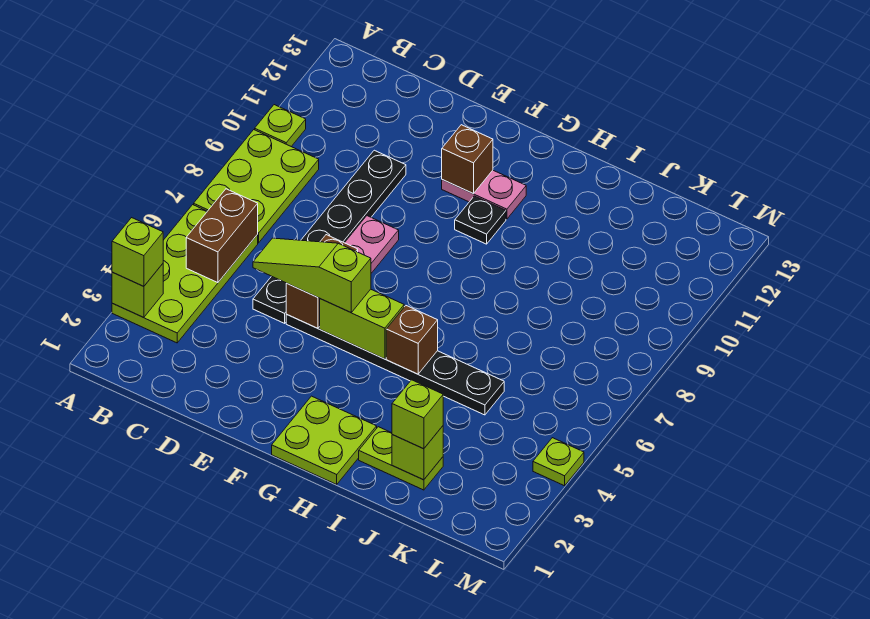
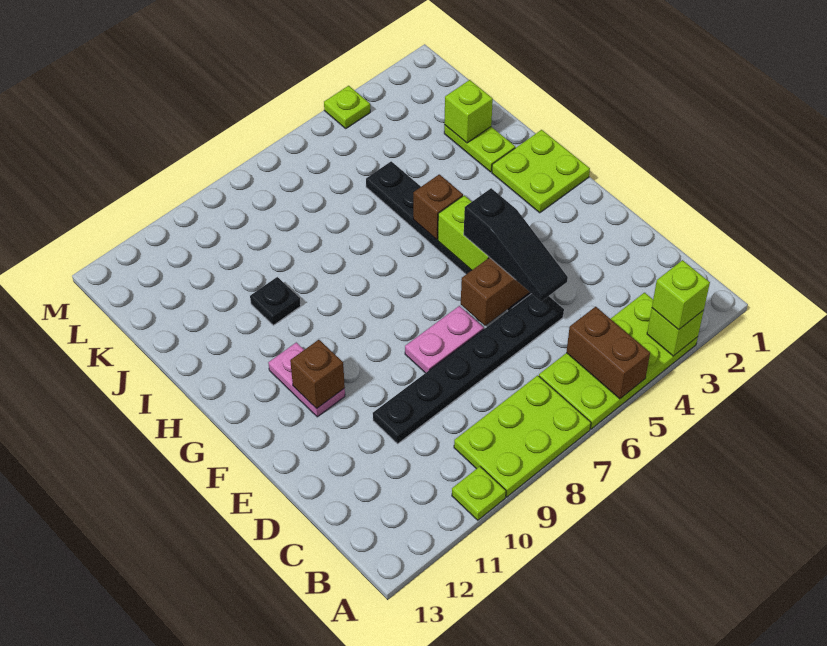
brown 1x2 brick [186,189,258,283] -> brown 1x2 brick turned to [566,307,650,399]
lime 1x3 slope [253,238,371,312] -> black 1x3 slope [464,188,568,301]
black 1x1 plate [455,196,506,244] -> black 1x1 plate moved to [250,277,301,325]
lime 1x1 brick [392,380,443,449] -> none

